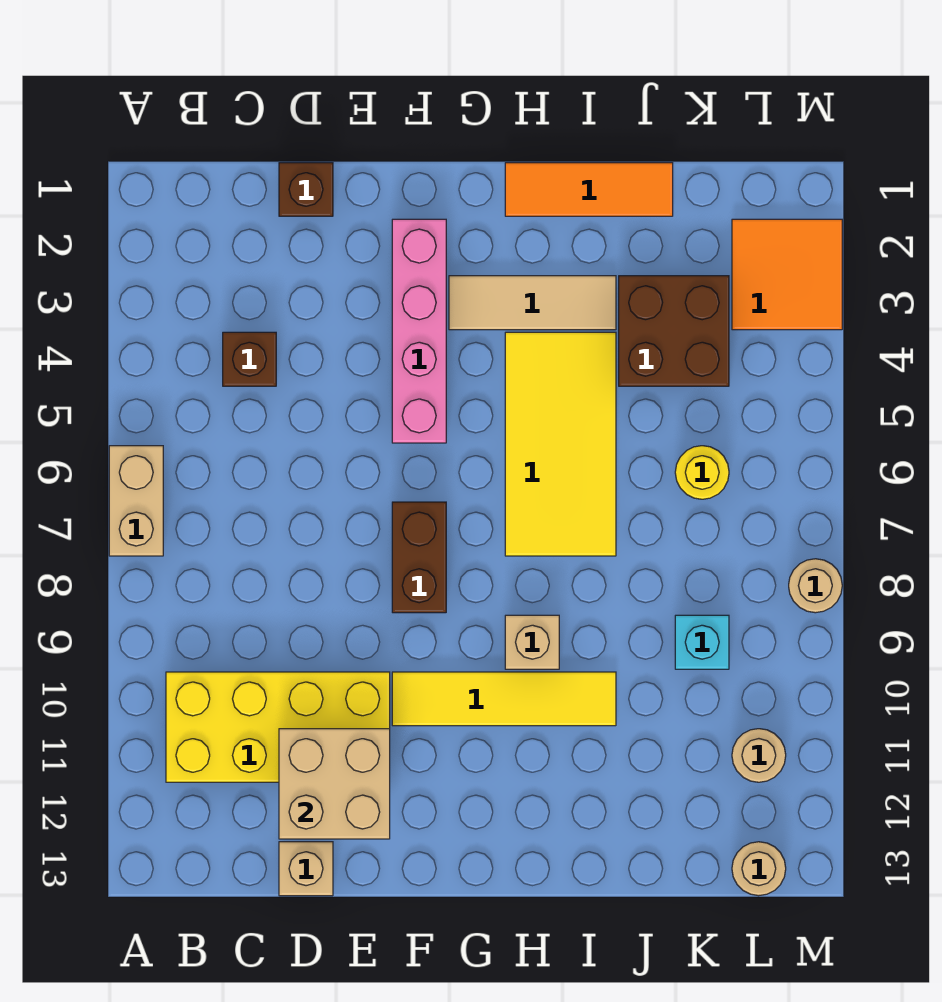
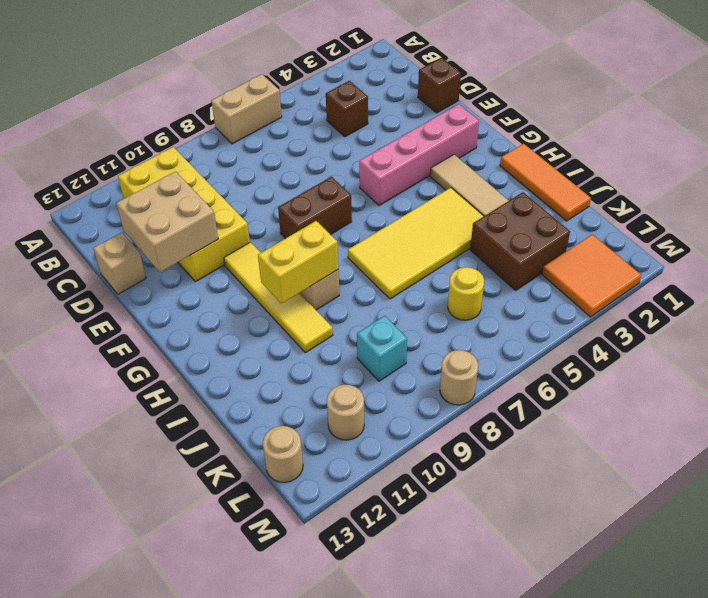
none -> yellow 1x2 brick [258,221,338,304]

